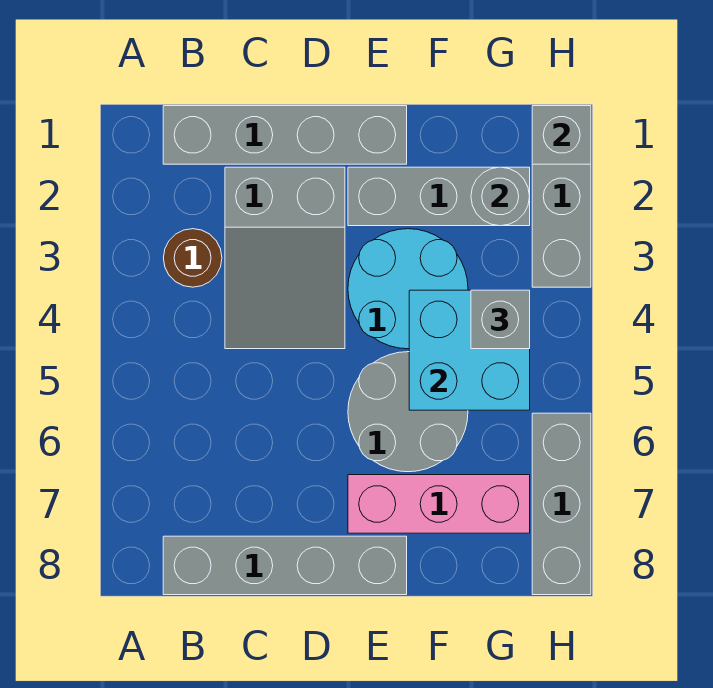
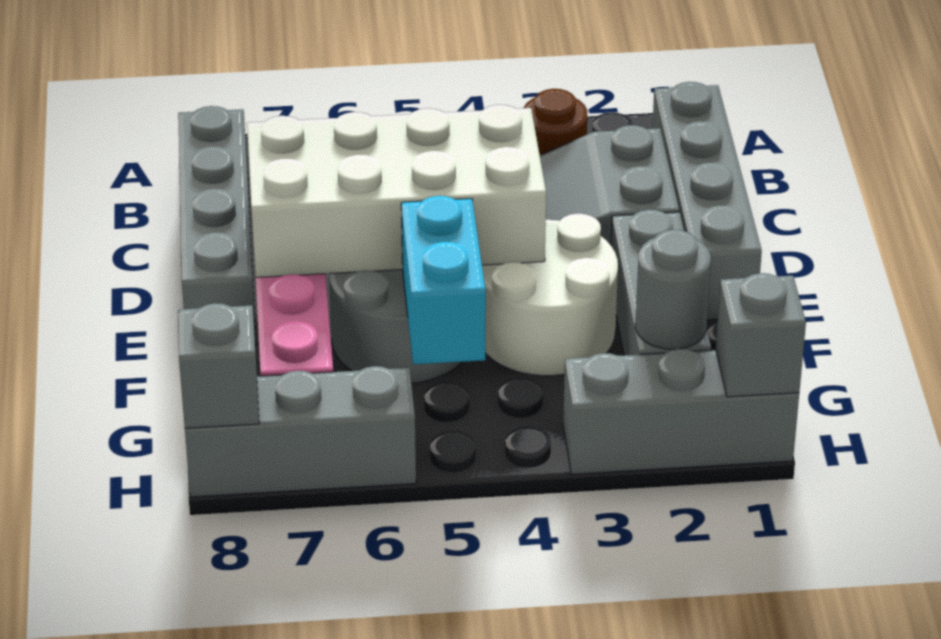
none -> white 2x4 brick [247,105,546,277]
cyan 2x2 round brick [348,229,468,349] -> white 2x2 round brick [482,214,618,376]
cyan 2x2 brick [409,290,530,410] -> cyan 1x2 brick [401,196,486,364]
grey 1x1 brick [471,290,530,349] -> grey 1x1 brick moved to [178,303,259,428]

